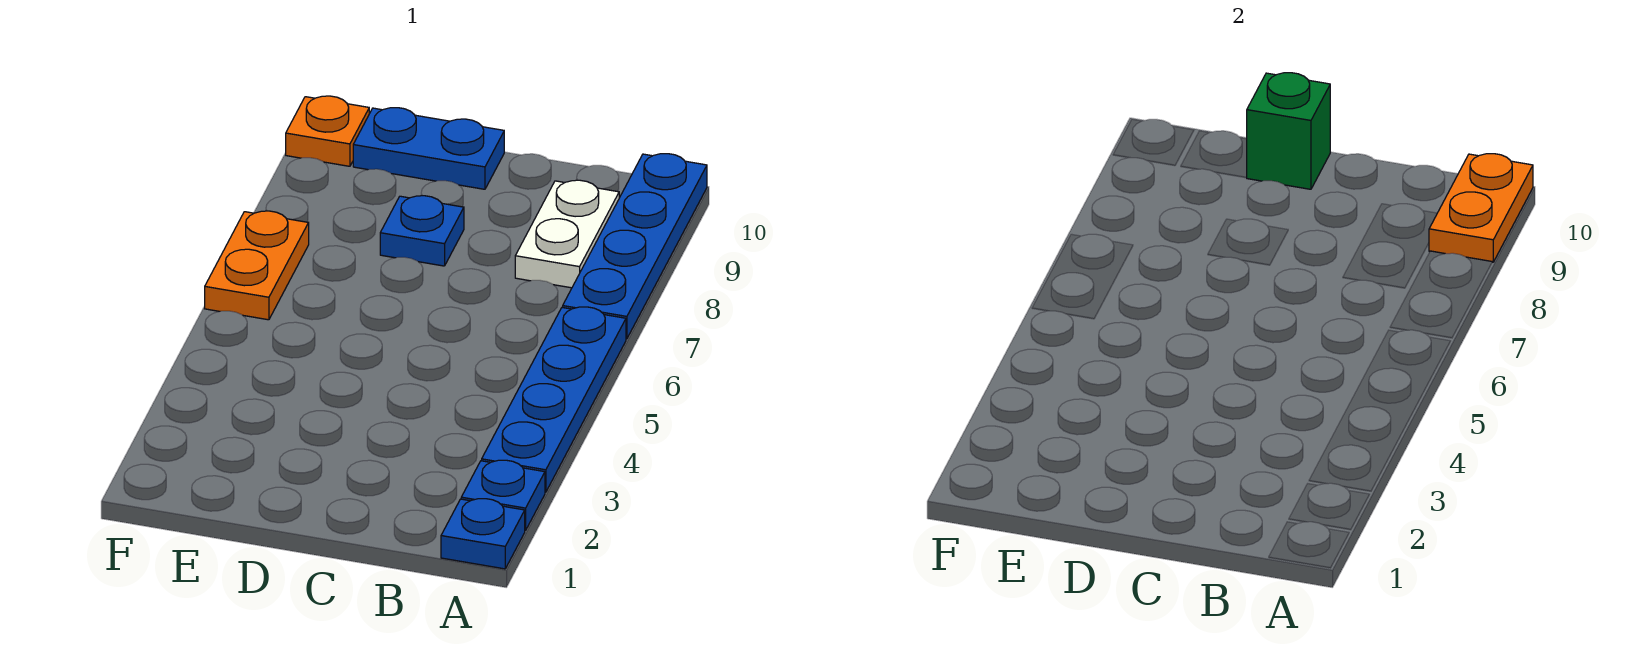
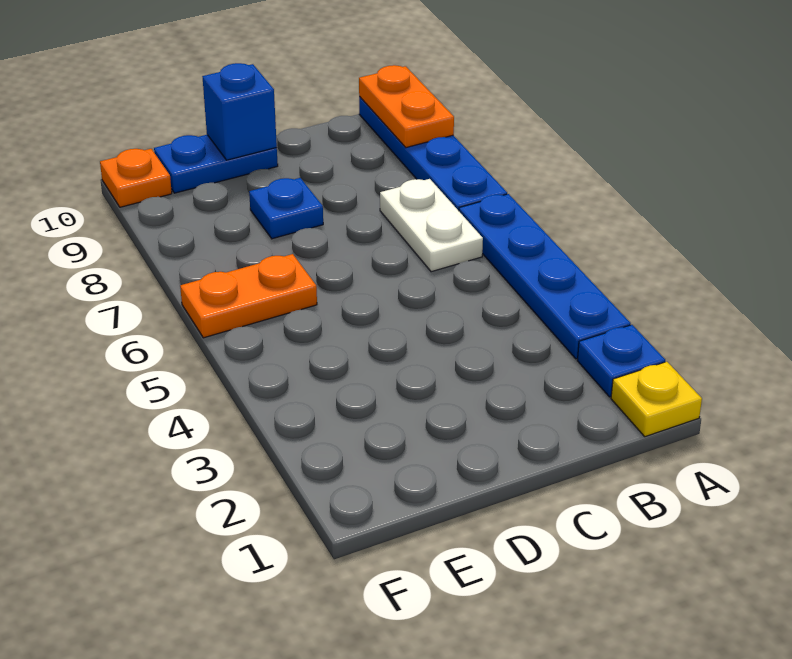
blue 1x1 plate [441,499,525,569] -> yellow 1x1 plate [611,362,702,437]
white 1x2 plate [515,180,619,288] -> white 1x2 plate moved to [380,179,483,272]
green 1x1 brick [1247,73,1330,189] -> blue 1x1 brick [202,63,277,160]
orange 1x2 plate [205,211,309,320] -> orange 1x2 plate turned to [180,254,317,338]

